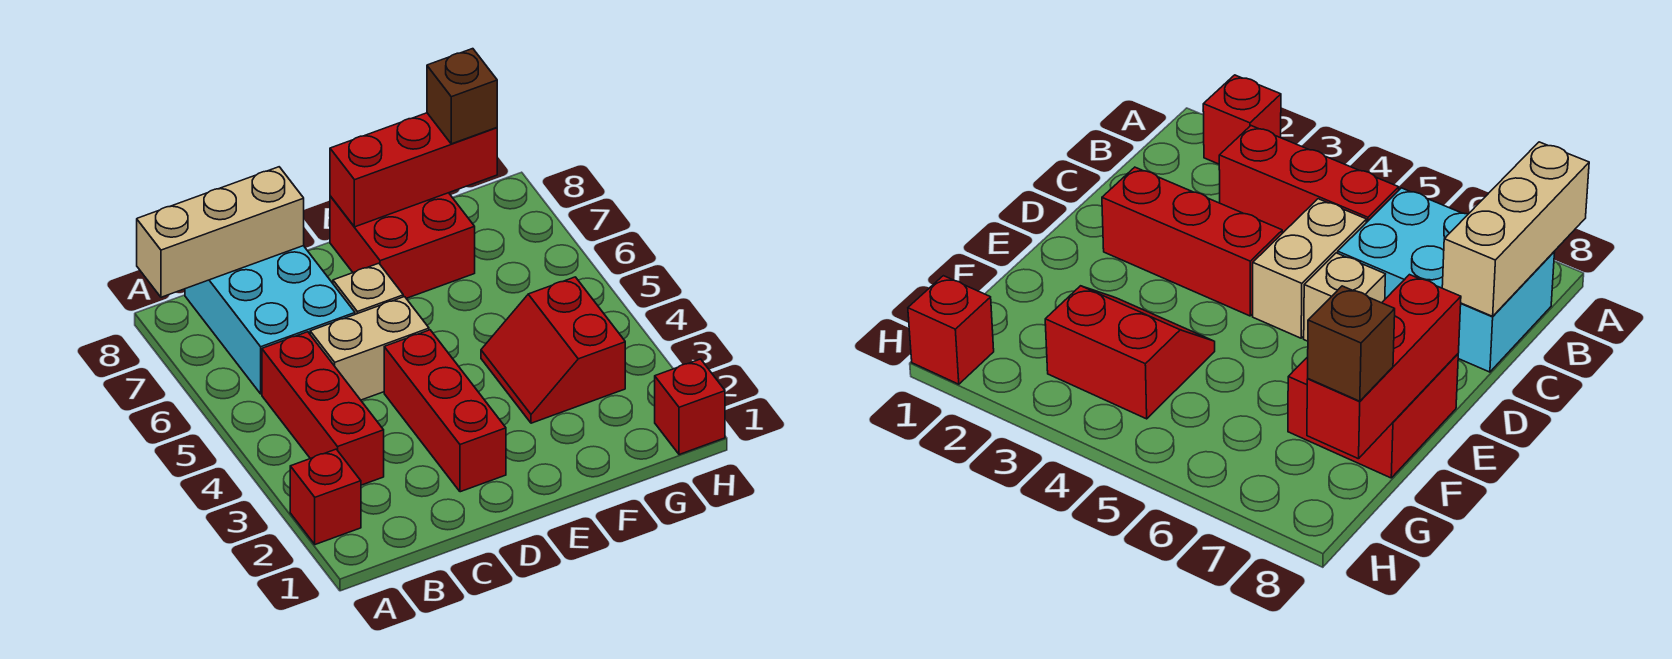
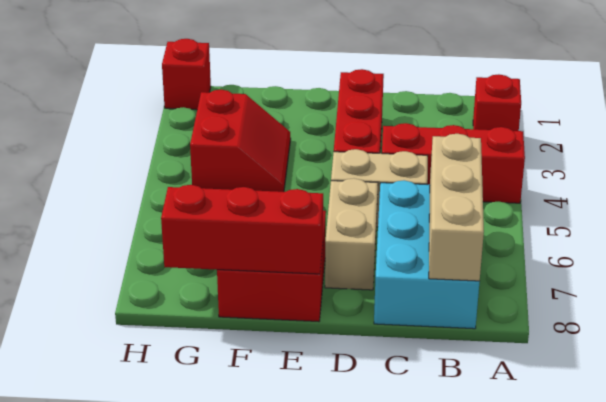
tan 1x3 brick [137,167,304,297] -> tan 1x3 brick turned to [429,134,484,281]
red 1x3 brick [262,332,384,485] -> red 1x3 brick turned to [382,123,525,203]
tan 1x1 brick [333,263,403,314] -> tan 1x2 brick [325,178,378,290]
brown 1x1 brick [427,49,497,144] -> none

